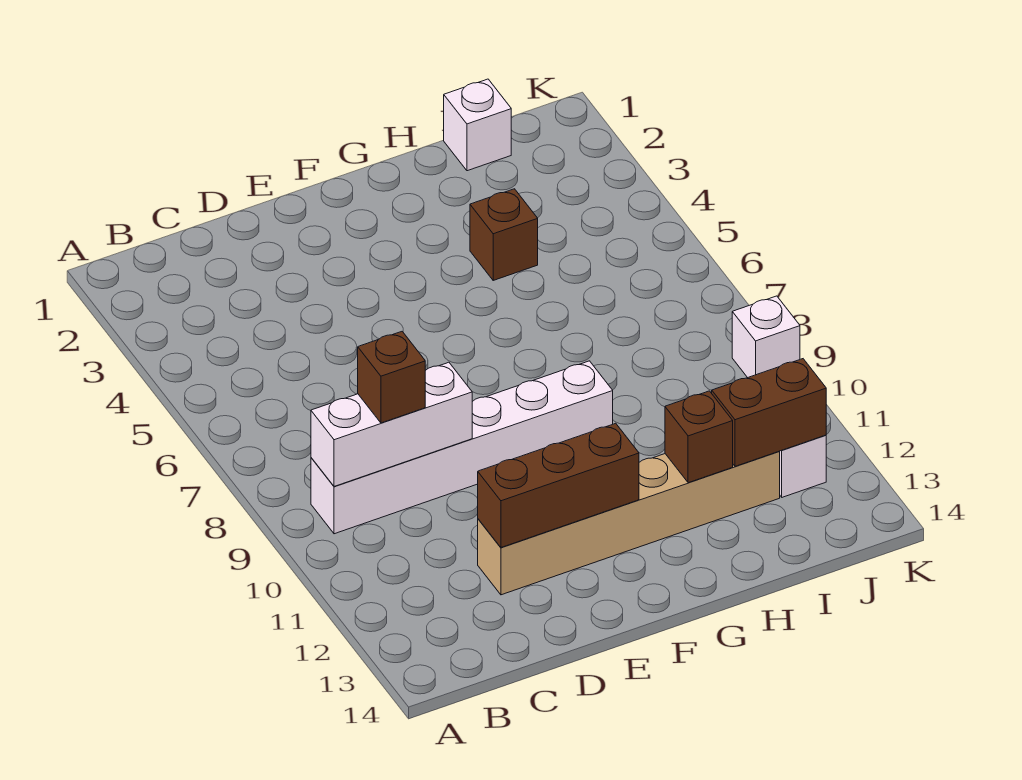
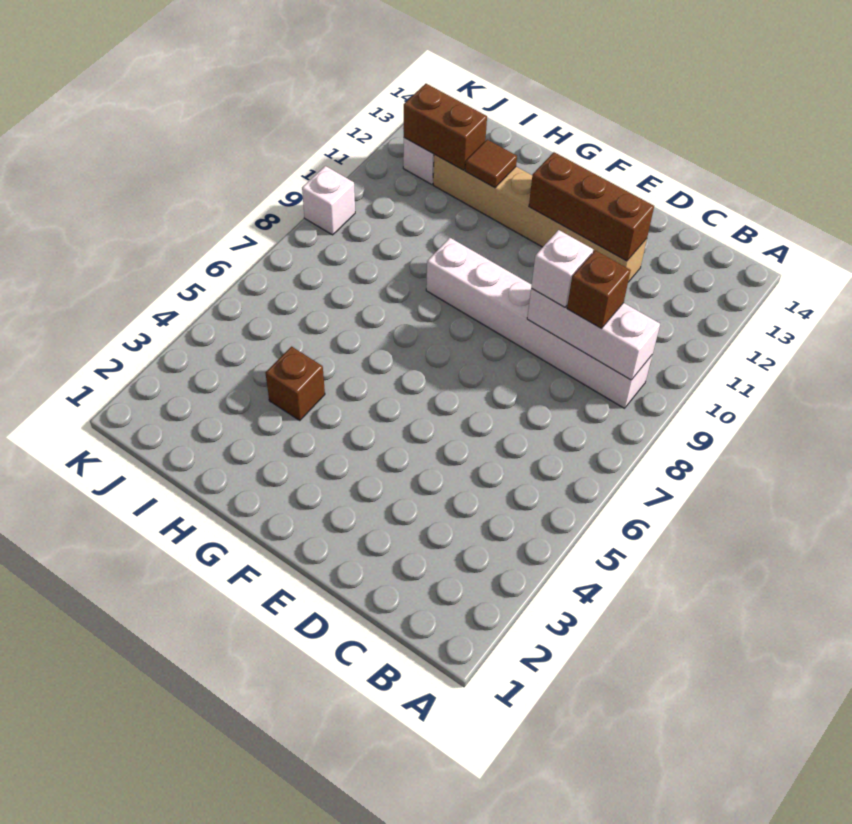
brown 1x1 brick [665,391,733,483] -> brown 1x1 tile [465,140,517,188]
white 1x1 brick [444,79,511,171] -> white 1x1 brick moved to [531,230,593,307]

